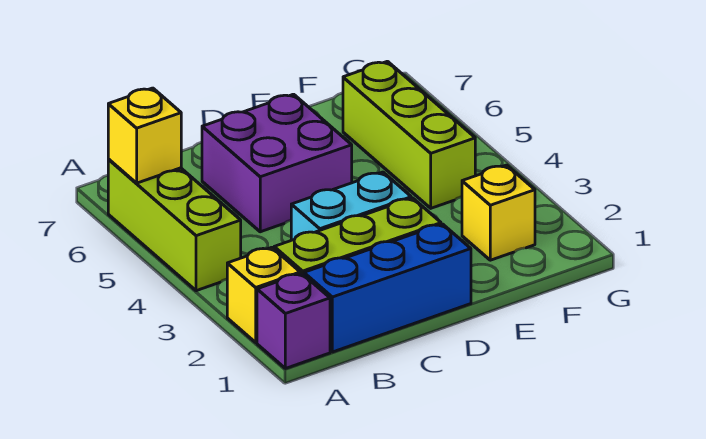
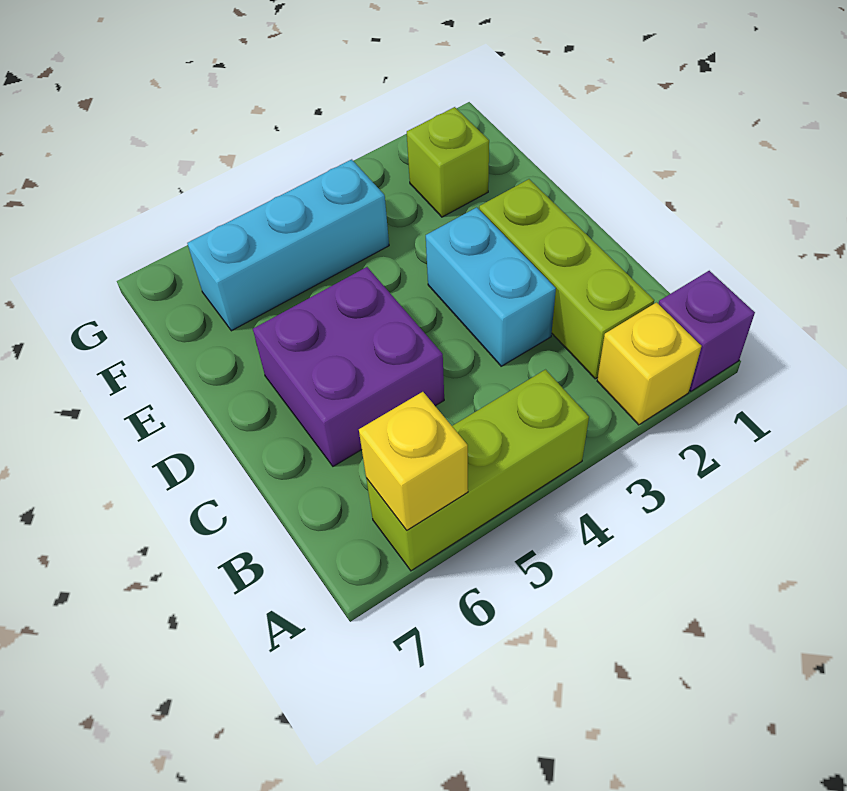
blue 1x3 brick [304,224,471,352] -> none
yellow 1x1 brick [462,165,535,260] -> lime 1x1 brick [407,107,489,217]
lime 1x3 brick [343,61,475,208] -> cyan 1x3 brick [187,159,389,331]

